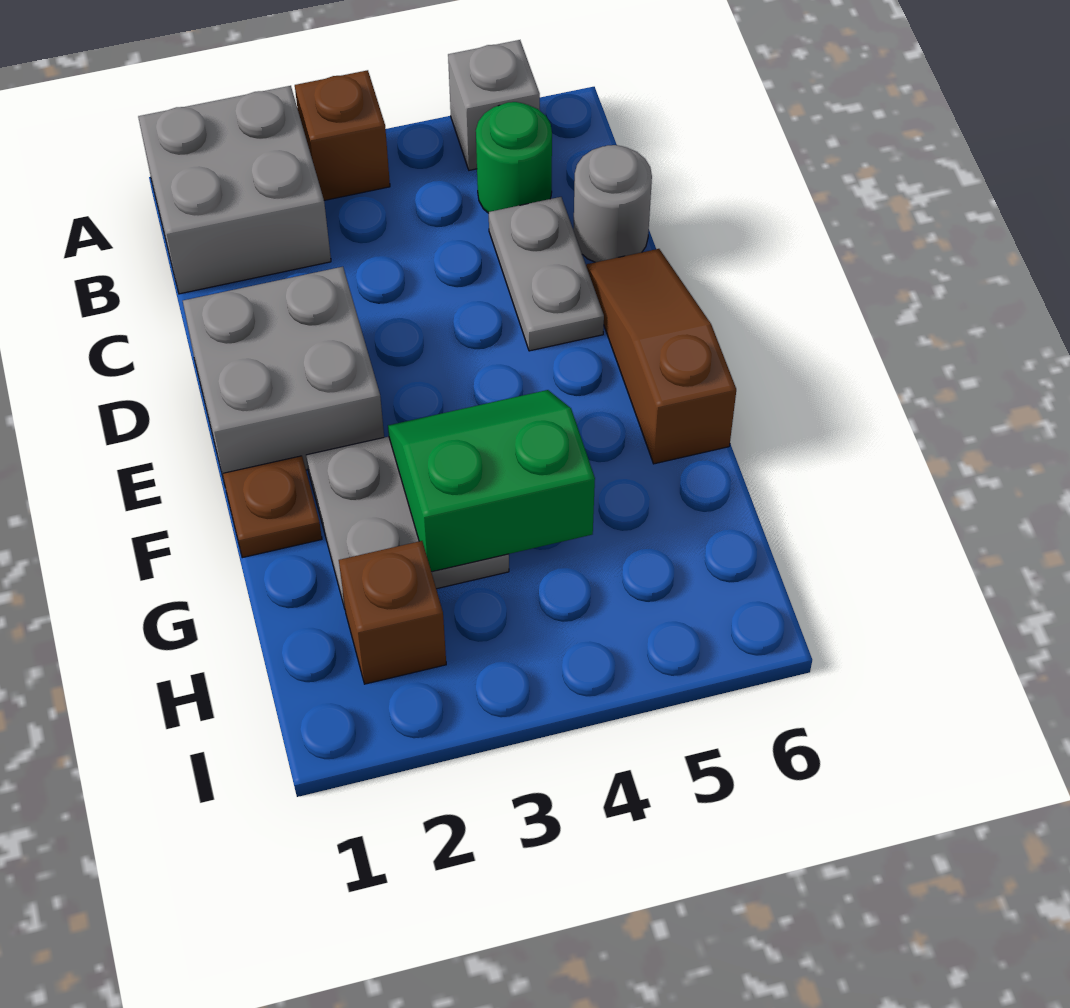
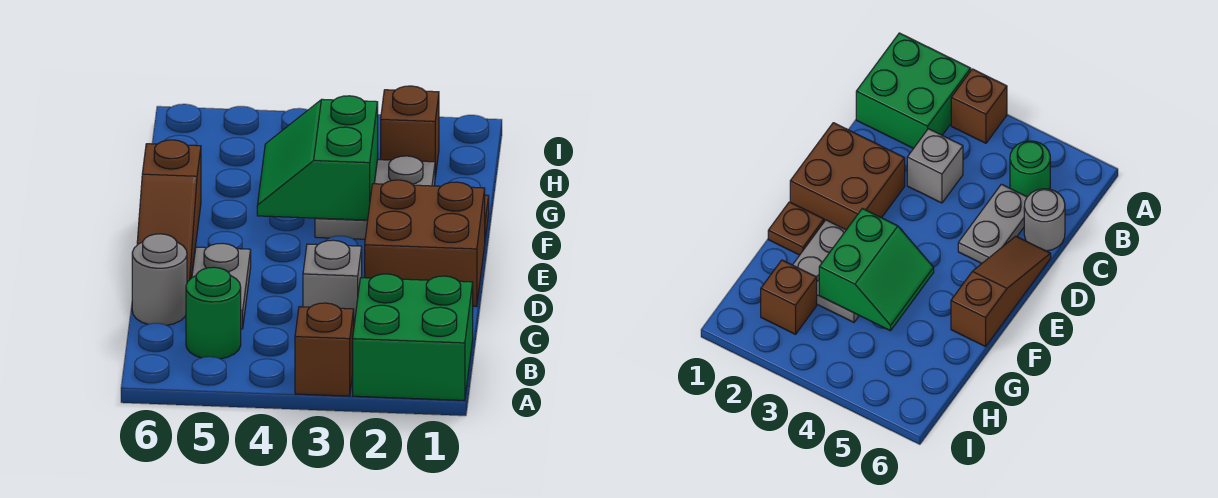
grey 2x2 brick [138,86,331,294] -> green 2x2 brick [353,274,473,400]
grey 1x1 brick [448,40,540,170] -> grey 1x1 brick moved to [303,240,362,324]
grey 2x2 brick [183,267,384,480] -> brown 2x2 brick [365,180,485,306]
green 2x2 slope [388,390,595,572] -> green 2x2 slope turned to [257,96,378,220]

